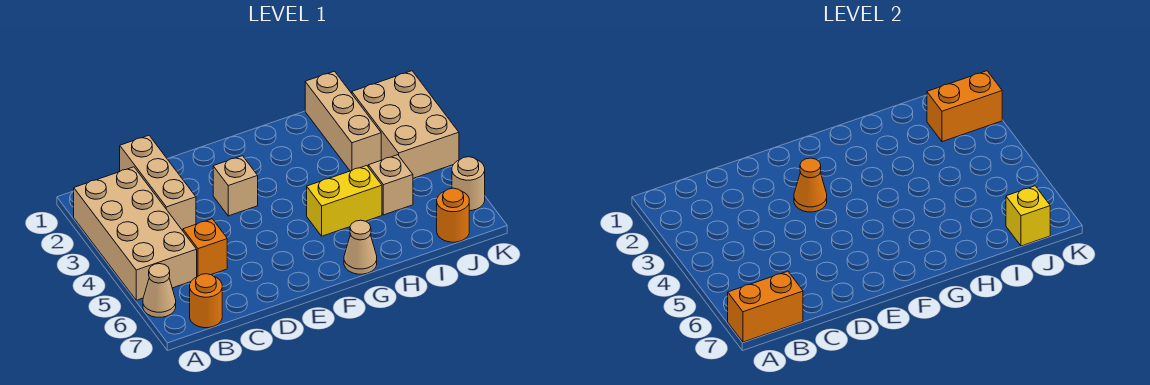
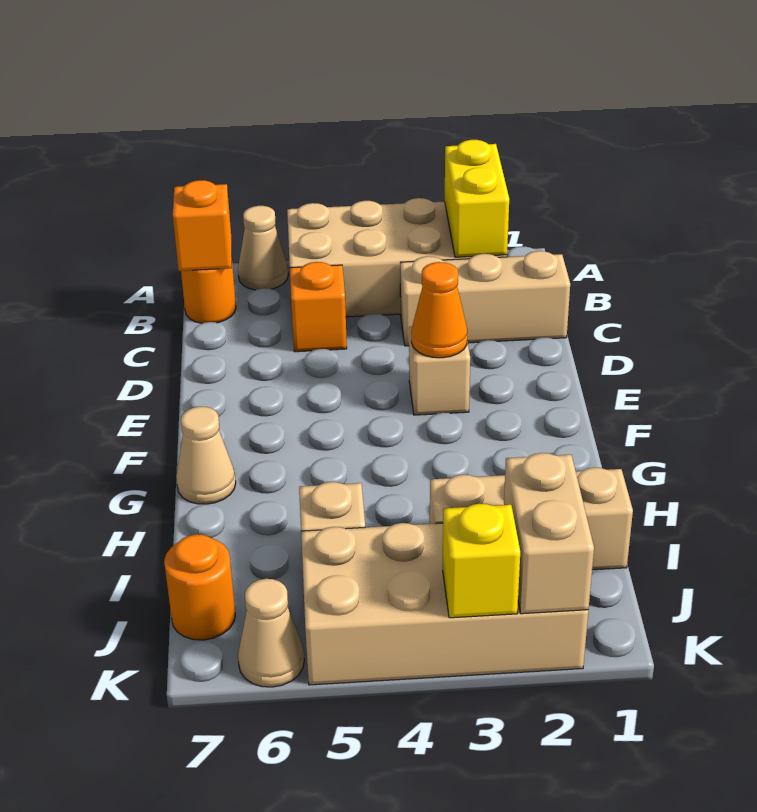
orange 1x2 brick [728,271,803,342] -> orange 1x1 brick [173,180,232,271]
yellow 1x2 brick [307,165,382,236] -> yellow 1x2 brick moved to [445,140,509,257]
tan 2x3 brick [352,71,459,178] -> tan 2x4 brick [301,523,588,685]
orange 1x2 brick [927,71,1002,142] -> tan 1x2 brick [504,453,594,614]
yellow 1x1 brick [1006,186,1050,246] -> yellow 1x1 brick moved to [443,504,520,618]
tan 1x1 round brick [452,157,485,211] -> tan 1x1 cone [238,579,304,687]

